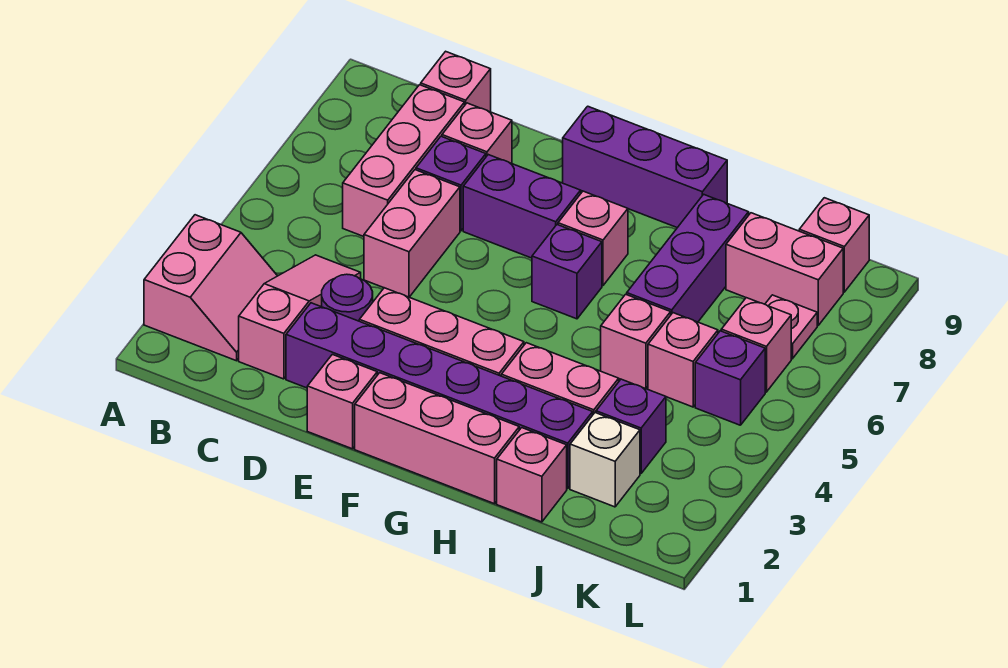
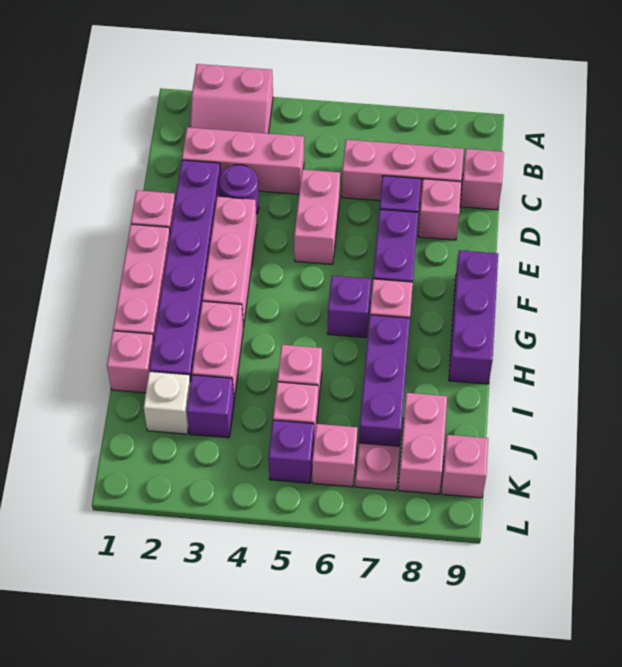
pink 1x3 slope [239,255,361,379] -> pink 1x3 brick [182,127,304,194]
pink 1x2 brick [364,170,460,297] -> pink 1x2 brick turned to [294,169,340,264]
purple 1x3 brick [627,194,749,322] -> purple 1x3 brick turned to [359,315,410,446]

